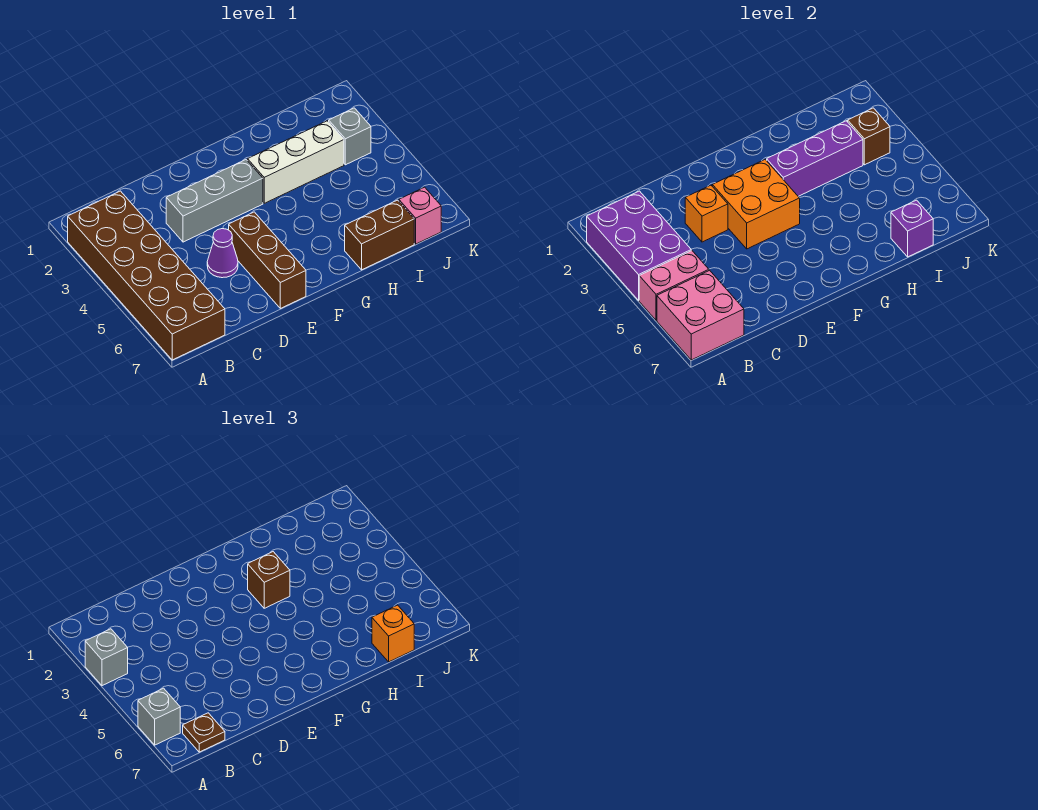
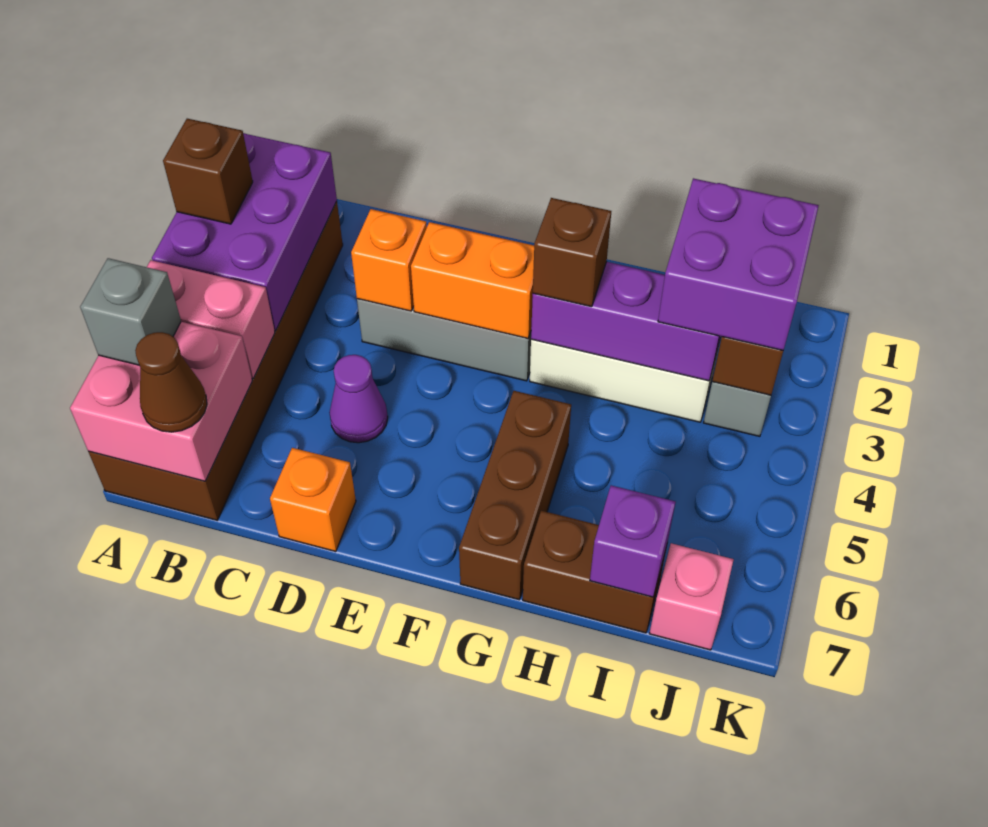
grey 1x1 brick [85,629,128,686] -> brown 1x1 brick [163,119,253,224]
brown 1x1 plate [183,713,225,752] -> brown 1x1 cone [135,332,207,432]
orange 2x2 brick [712,160,800,249] -> orange 1x2 brick [411,222,534,338]
brown 1x3 brick [229,212,306,308] -> brown 1x3 brick moved to [459,391,571,600]
none -> purple 2x2 brick [658,178,819,351]
orange 1x1 brick [372,605,414,662] -> orange 1x1 brick moved to [270,448,356,552]

